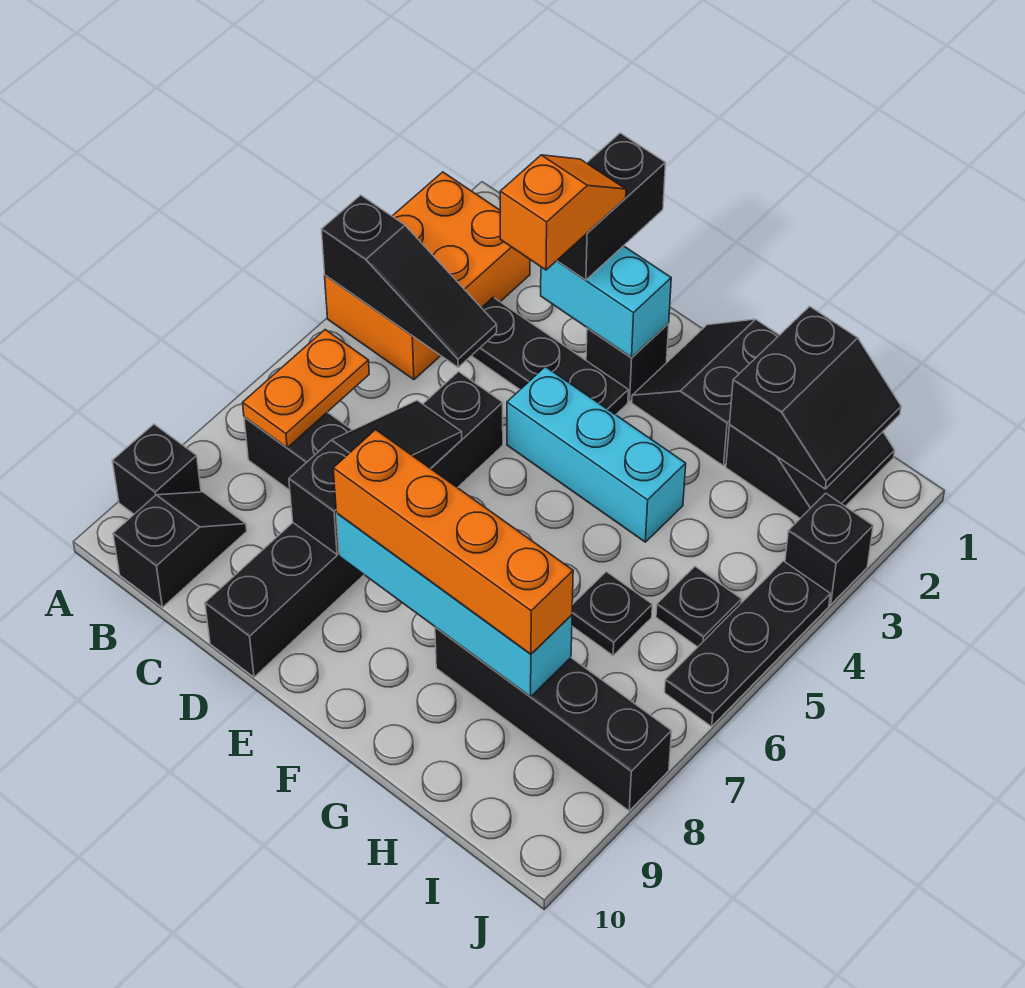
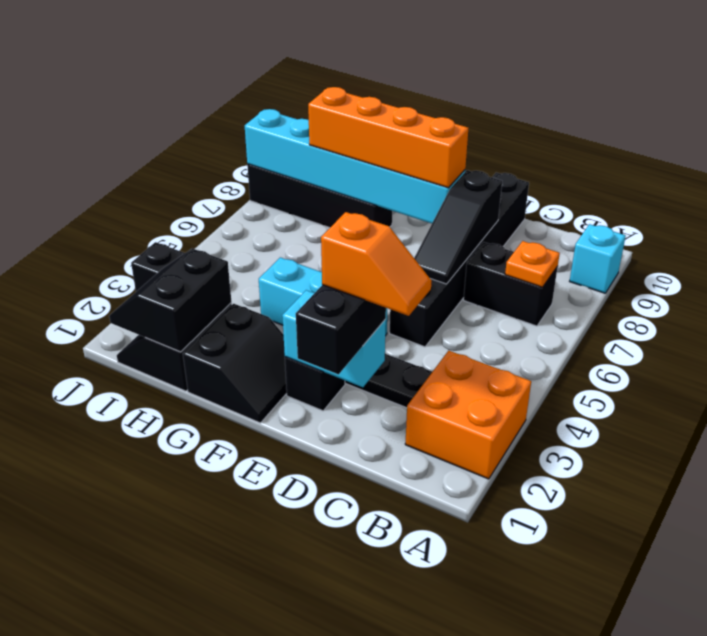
orange 2x3 brick [325,172,530,380] -> orange 2x2 brick [405,351,531,479]
black 1x3 slope [321,195,497,367] -> none
black 1x1 brick [112,424,201,514] -> cyan 1x1 brick [570,224,626,293]
orange 1x2 plate [243,330,369,448] -> orange 1x1 plate [505,241,560,287]
black 1x2 slope [113,492,247,607] -> none
orange 1x2 slope [500,155,626,270] -> orange 1x2 slope turned to [321,212,432,316]
cyan 1x4 brick [336,513,572,697] -> cyan 1x6 brick [245,109,465,223]
black 1x1 plate [572,572,652,656] -> none
black 1x1 plate [656,567,742,647] -> none
black 1x3 plate [665,561,830,726] -> none

